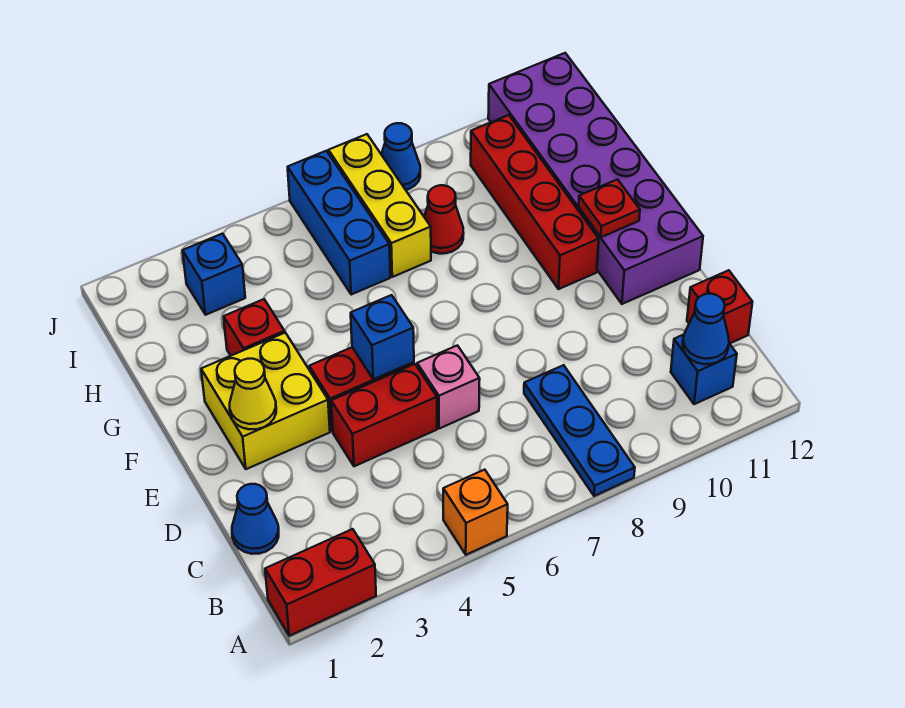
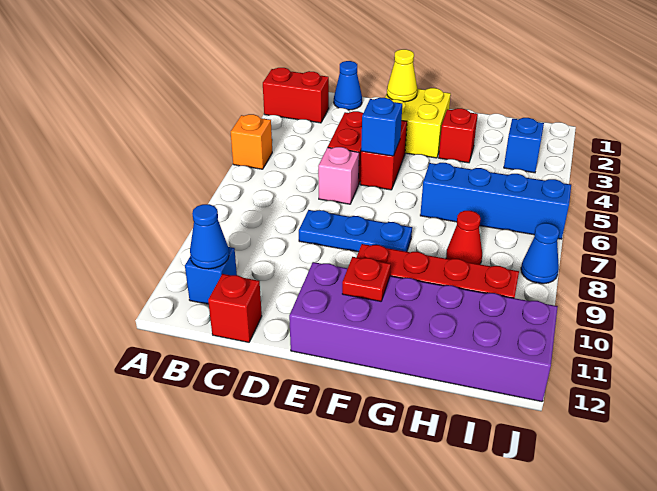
red 1x2 brick [265,529,376,636] -> red 1x2 brick turned to [263,68,329,123]
blue 1x3 plate [524,365,635,496] -> blue 1x3 plate moved to [299,210,412,252]
blue 1x3 brick [288,151,390,294] -> blue 1x4 brick [420,163,571,239]
yellow 1x3 brick [328,134,431,277] -> none

